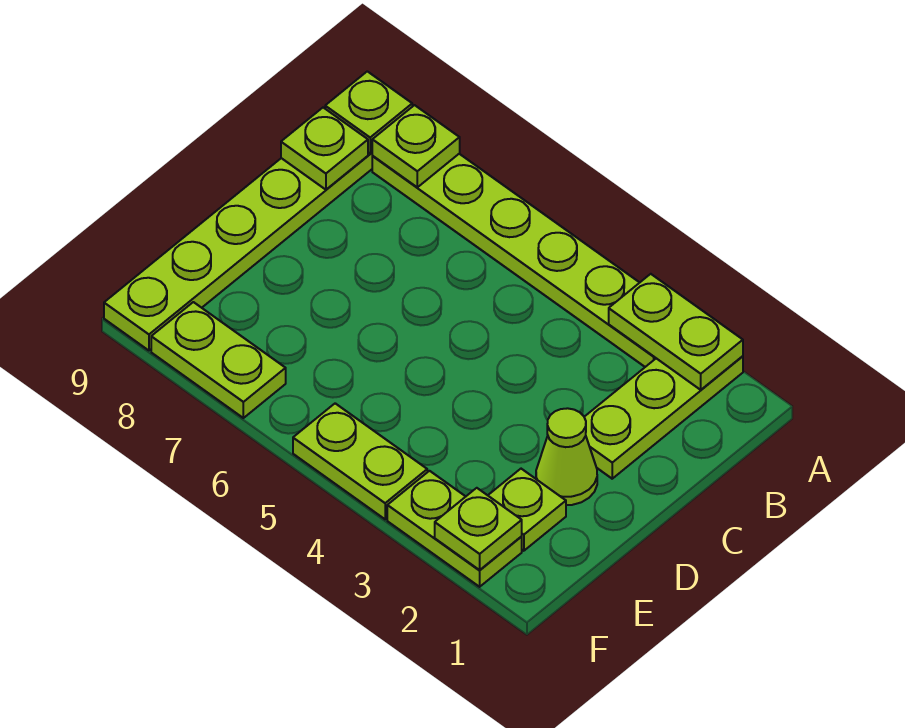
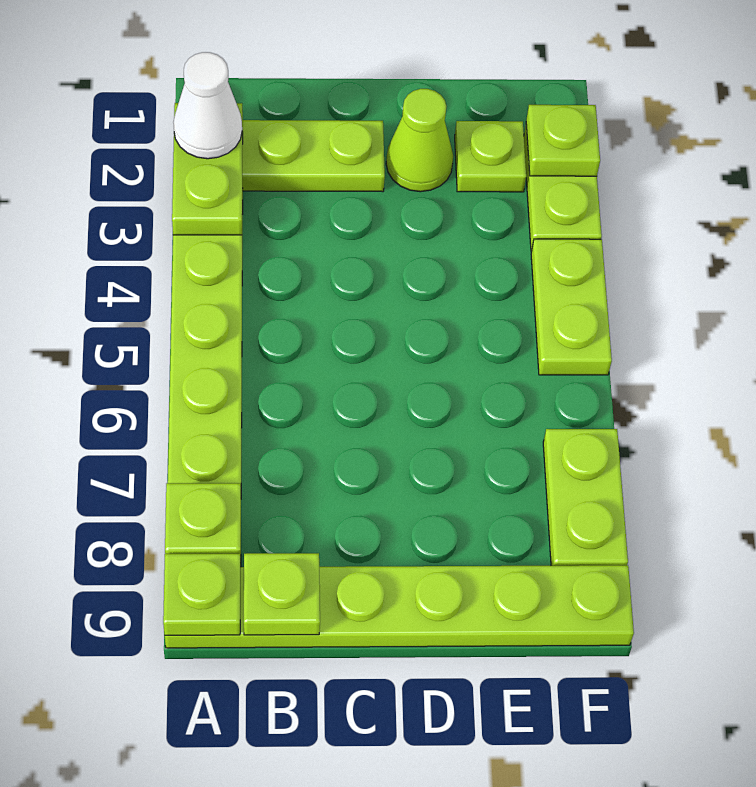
none -> white 1x1 cone [173,52,242,159]

